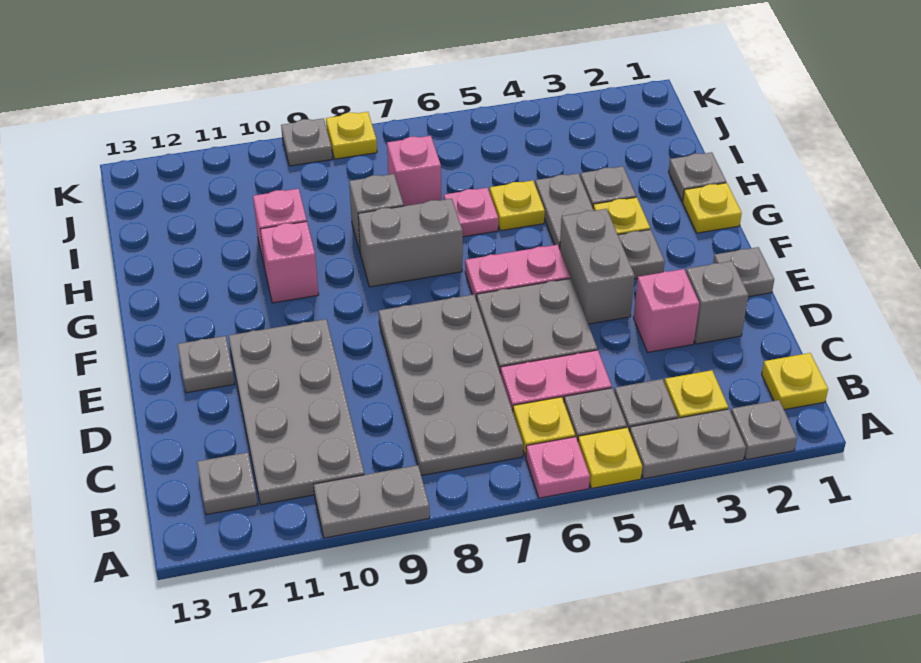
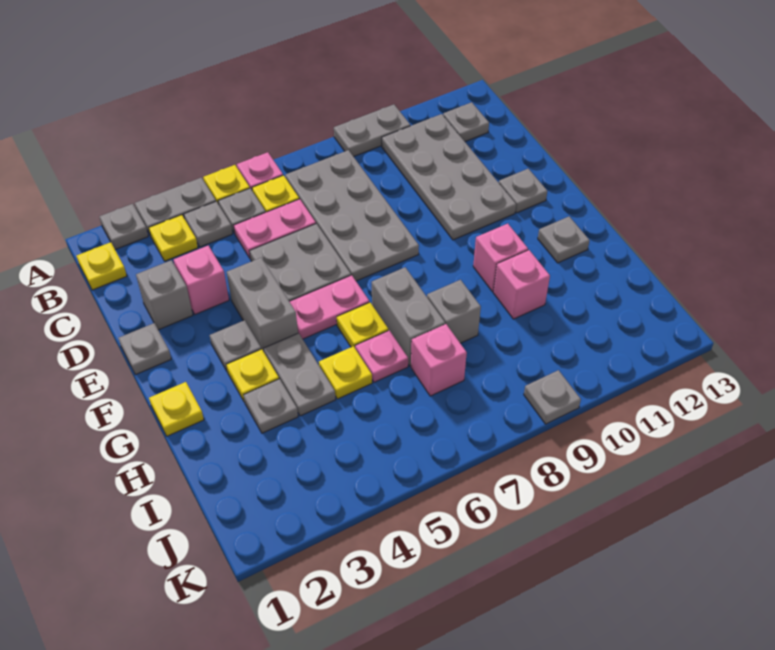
grey 1x2 brick [358,199,463,287] -> grey 1x2 brick turned to [372,267,445,366]
grey 1x1 plate [669,152,726,201] -> grey 1x1 plate moved to [538,217,590,263]
yellow 1x1 plate [326,112,377,159] -> yellow 1x1 plate moved to [337,302,389,347]

